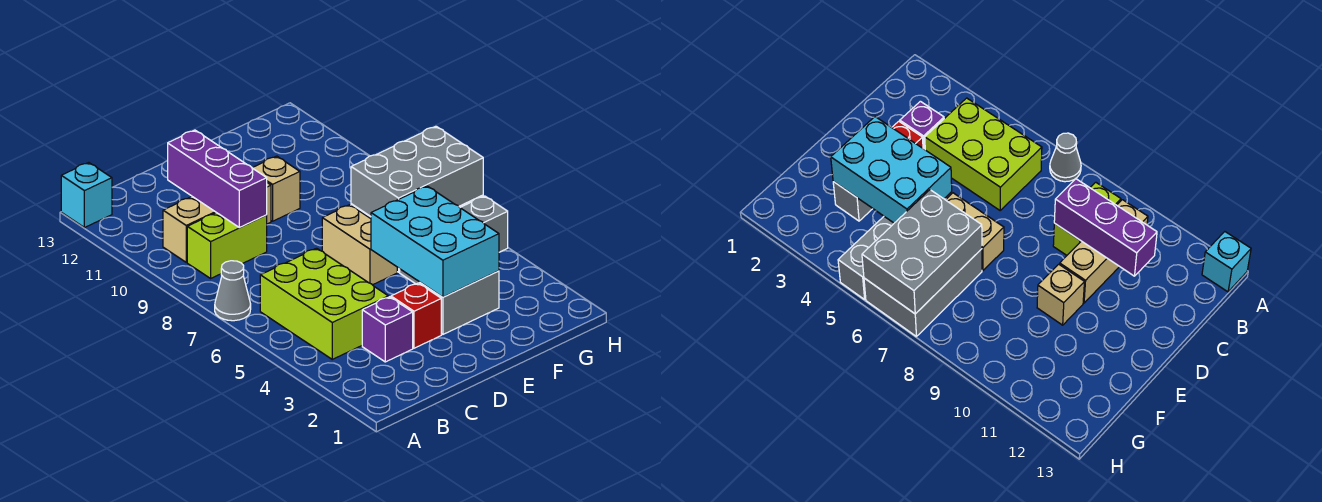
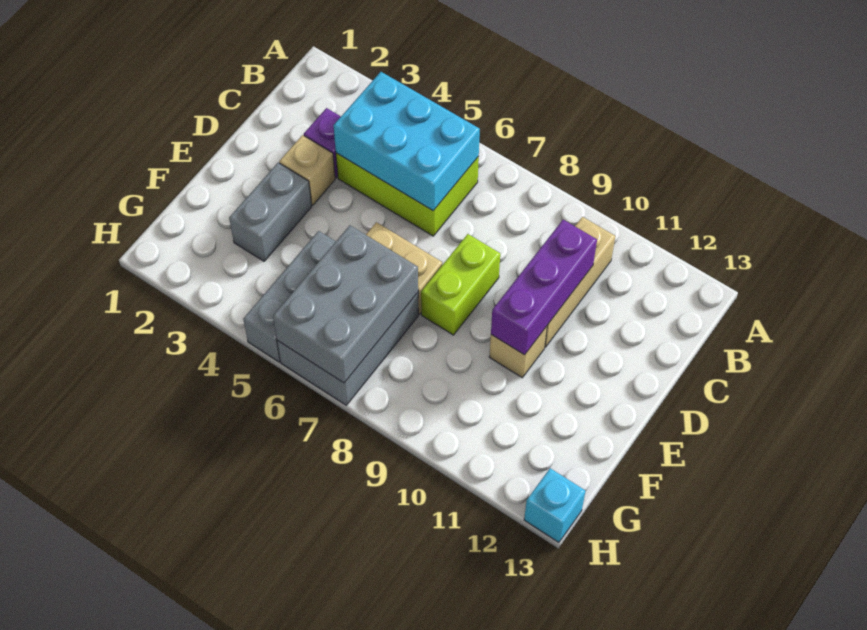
grey 1x1 cone [215,261,251,321] -> none
cyan 1x1 brick [61,162,112,228] -> cyan 1x1 brick moved to [524,468,585,542]
lime 1x2 brick [187,213,267,278] -> lime 1x2 brick moved to [421,234,500,335]
purple 1x3 brick [168,130,267,228] -> purple 1x3 brick turned to [491,220,597,355]
red 1x1 brick [391,283,441,348] -> tan 1x1 brick [279,135,335,205]
cyan 2x3 brick [371,186,499,297] -> cyan 2x3 brick moved to [333,72,480,211]

